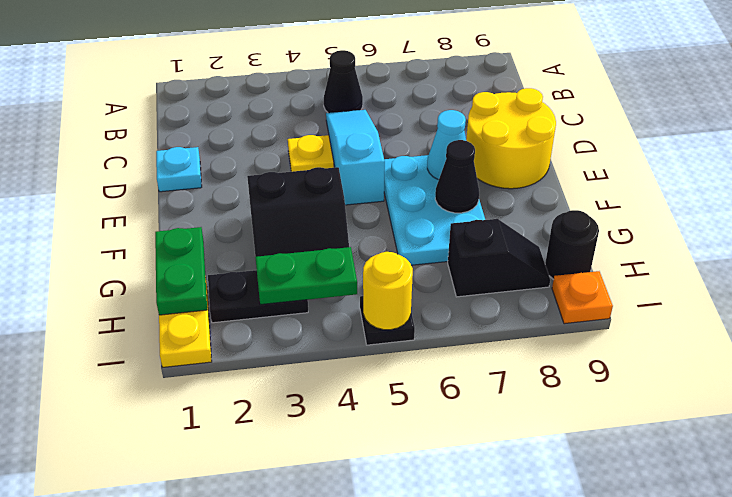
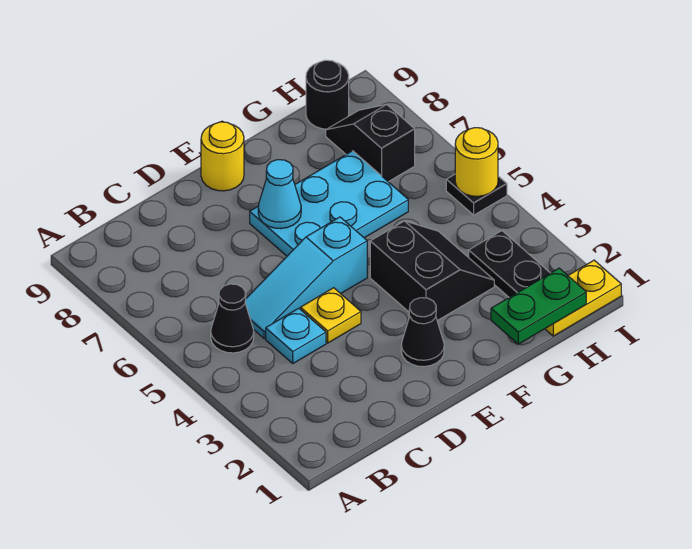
cyan 1x1 plate [156,147,202,192] -> cyan 1x1 plate moved to [266,308,326,363]
yellow 2x2 round brick [466,88,556,189] -> yellow 1x1 round brick [201,122,244,191]
black 1x1 cone [435,140,479,213] -> black 1x1 cone moved to [401,298,444,367]
green 1x2 plate [255,247,357,305] -> none
orange 1x1 plate [552,271,613,324] -> none

